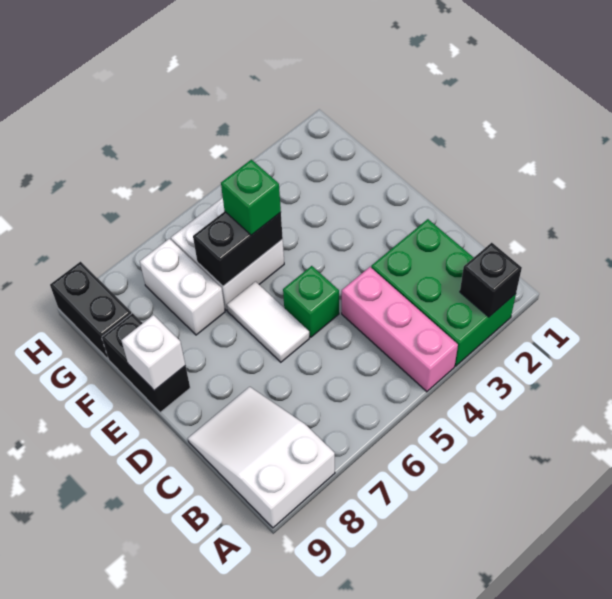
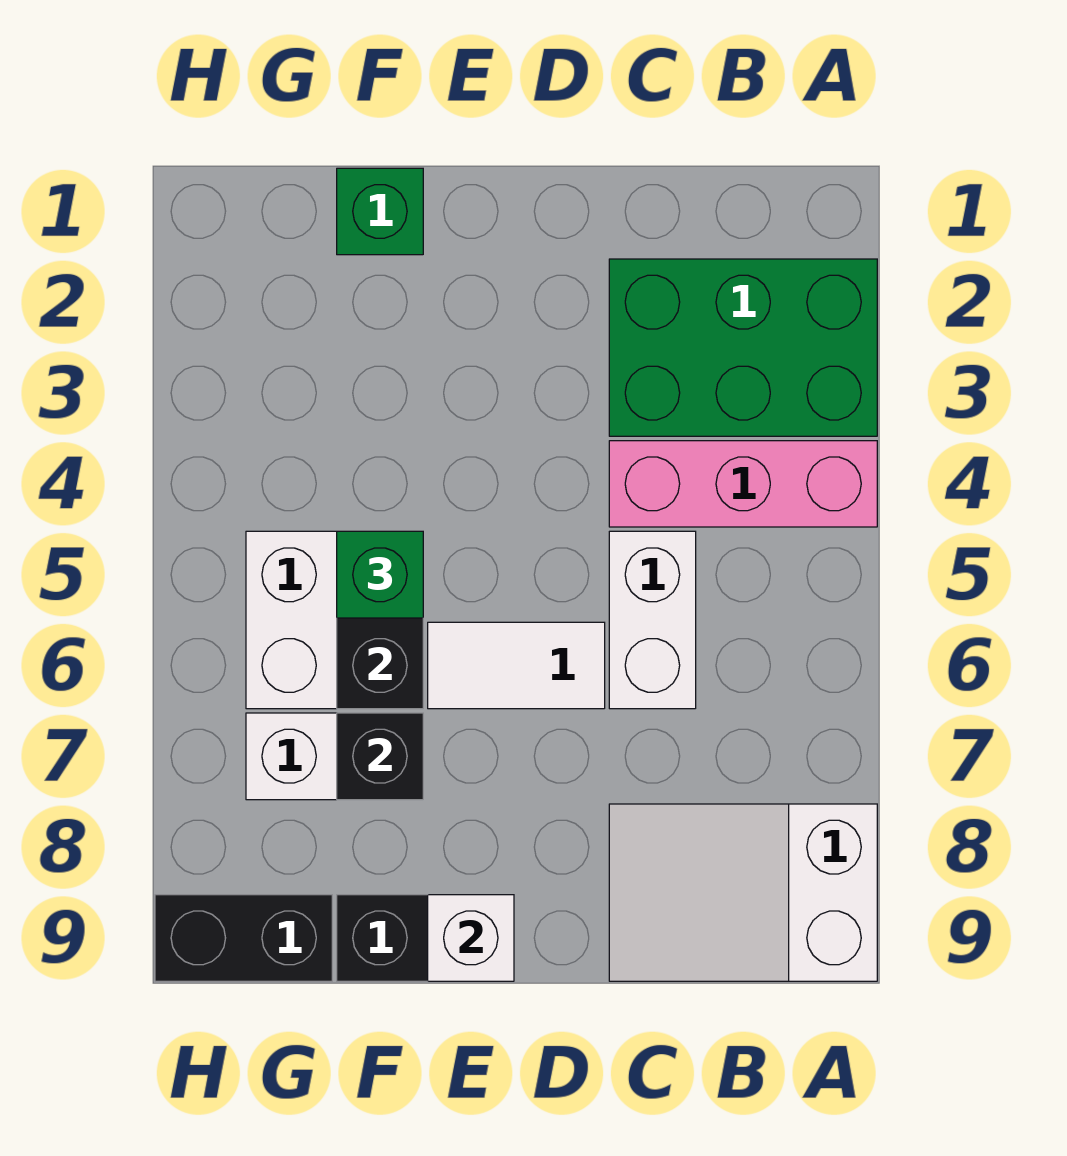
black 1x1 brick [460,243,522,317] -> black 1x1 brick moved to [337,713,423,800]
none -> white 1x2 brick [609,531,696,709]
green 1x1 brick [283,266,339,337] -> green 1x1 brick moved to [337,168,423,255]

